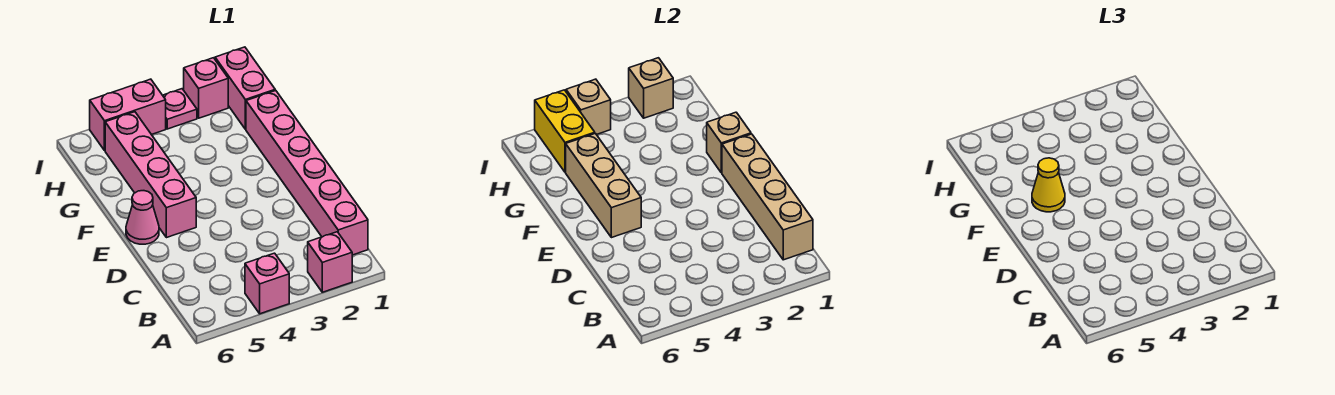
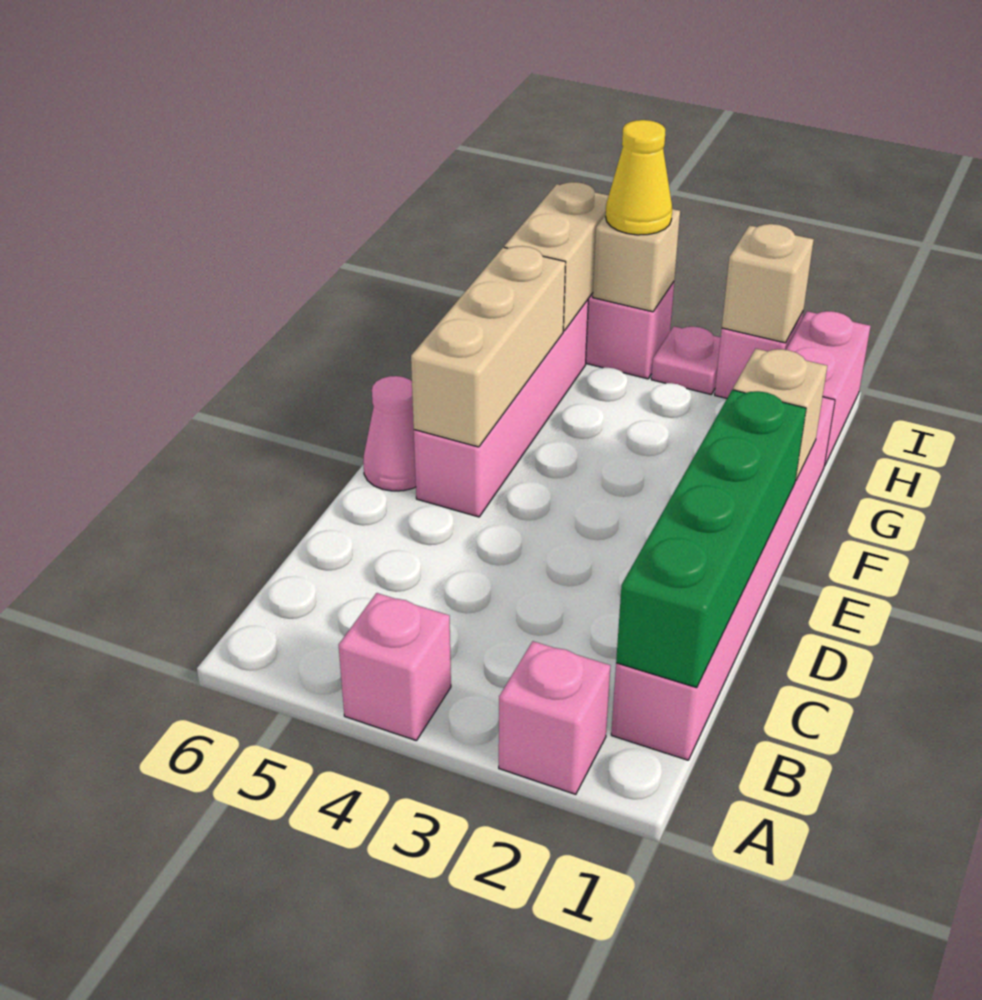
tan 1x4 brick [722,134,813,260] -> green 1x4 brick [616,390,806,688]
yellow 1x1 cone [1032,158,1065,212] -> yellow 1x1 cone moved to [606,120,672,235]
yellow 1x2 brick [535,90,595,172] -> tan 1x2 brick [504,182,609,331]

